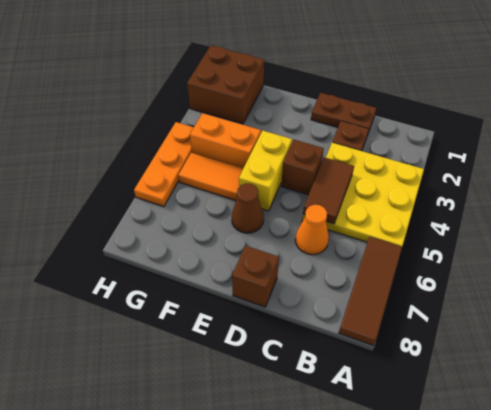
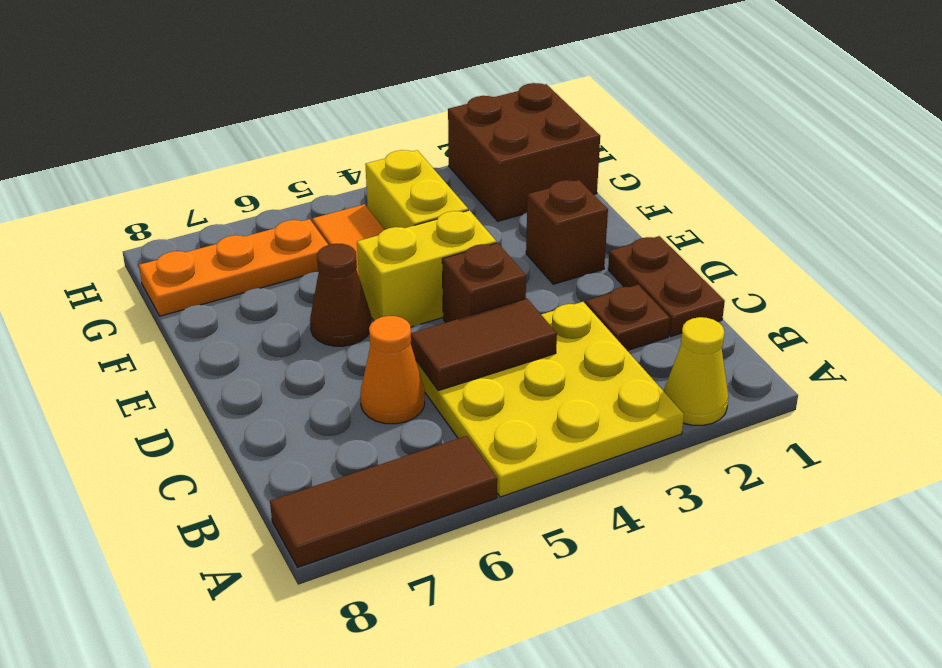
none -> yellow 1x1 cone [664,317,729,425]
brown 1x1 brick [232,245,279,307] -> brown 1x1 brick moved to [526,180,608,284]
orange 1x2 brick [190,113,261,168] -> yellow 1x2 brick [365,150,468,230]
orange 1x3 plate [134,122,194,207] -> orange 1x3 plate moved to [139,219,328,316]

